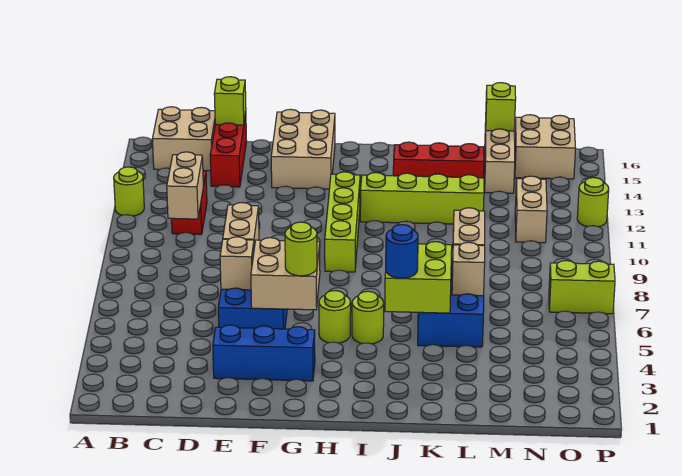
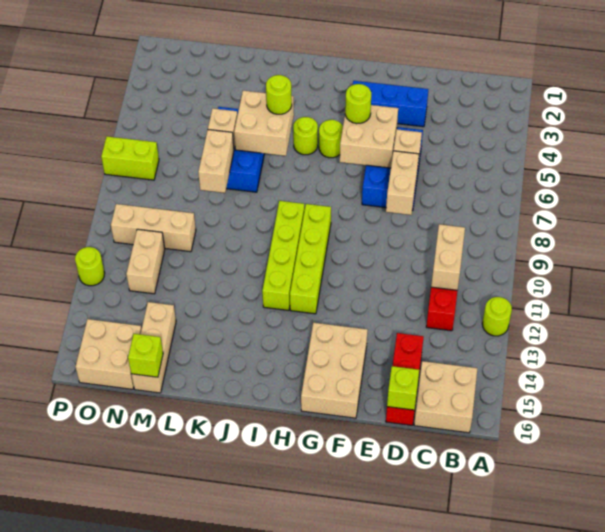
lime 1x4 brick [360,173,484,224] -> lime 1x4 brick turned to [262,201,305,310]
lime 2x2 brick [385,242,452,313] -> tan 2x2 brick [234,91,294,156]
blue 1x1 round brick [386,225,418,278] -> lime 1x1 round brick [266,75,292,114]
red 1x3 brick [393,142,484,178] -> none
none -> tan 1x3 brick [111,204,196,252]

